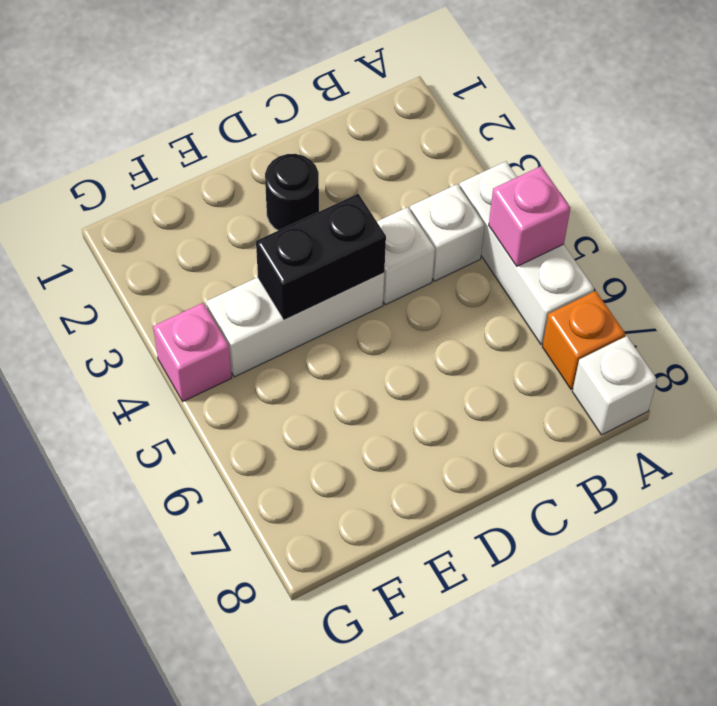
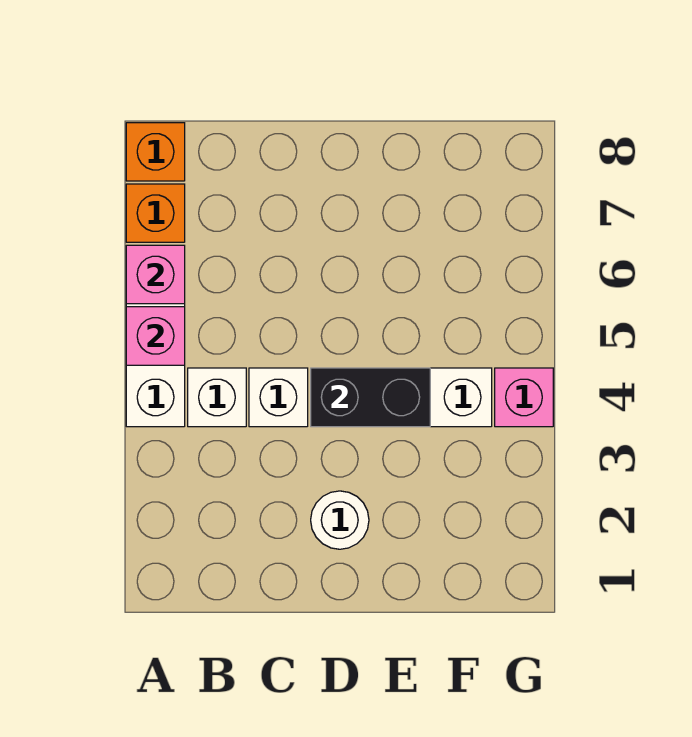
none -> pink 1x1 brick [126,245,185,304]
white 1x1 brick [572,336,657,435] -> orange 1x1 brick [126,123,185,181]
black 1x1 round brick [265,154,319,230] -> white 1x1 round brick [311,491,369,549]

